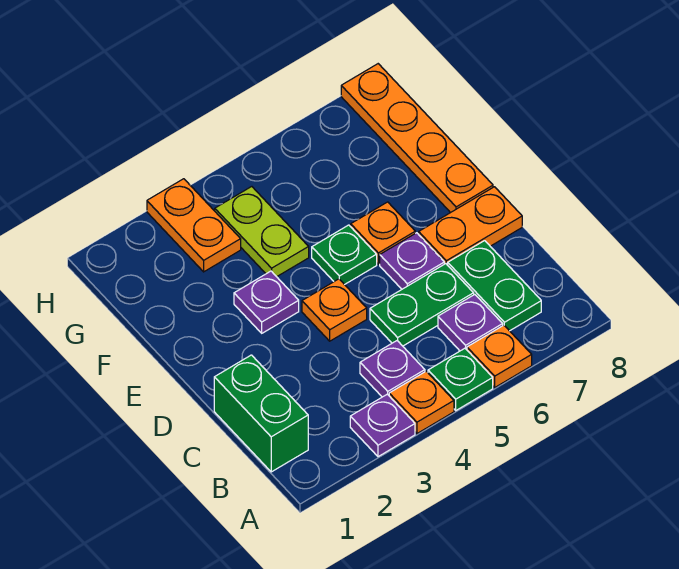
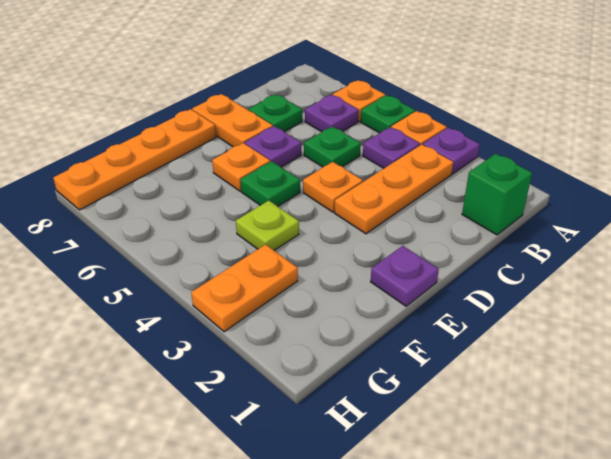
green 1x2 brick [214,355,308,472] -> green 1x1 brick [462,154,532,235]
none -> orange 1x3 plate [335,144,453,234]
green 1x2 plate [448,241,541,331] -> green 1x1 plate [249,94,302,132]
green 1x2 plate [370,264,474,346] -> green 1x1 plate [304,127,361,167]
purple 1x1 plate [234,271,299,333] -> purple 1x1 plate moved to [371,246,439,306]
lime 1x2 plate [215,187,309,277] -> lime 1x1 plate [236,201,299,251]

